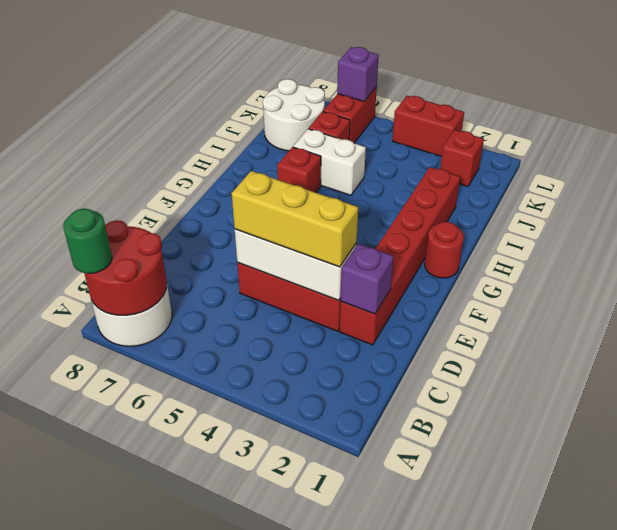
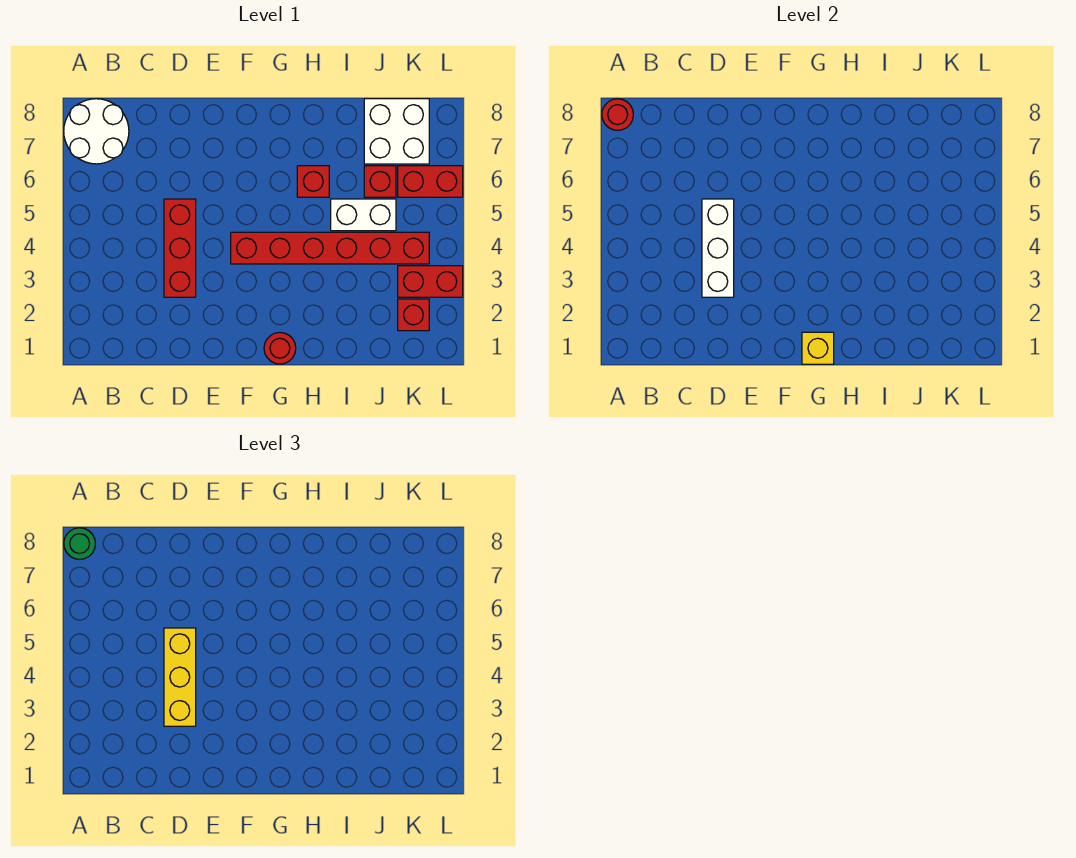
red 2x2 round brick [84,220,167,315] -> red 1x1 round brick [602,99,633,130]
red 1x6 brick [339,167,460,345] -> red 1x6 brick moved to [231,232,429,264]
purple 1x1 brick [341,244,394,314] -> none
none -> yellow 1x1 brick [802,332,834,364]
white 1x2 brick [293,129,366,195] -> white 1x2 brick turned to [331,199,396,231]
white 2x2 round brick [263,79,325,151] -> white 2x2 brick [364,99,429,164]
red 1x2 brick [392,96,464,156] -> red 1x2 brick turned to [398,266,463,297]
purple 1x1 brick [337,47,379,102] -> none

